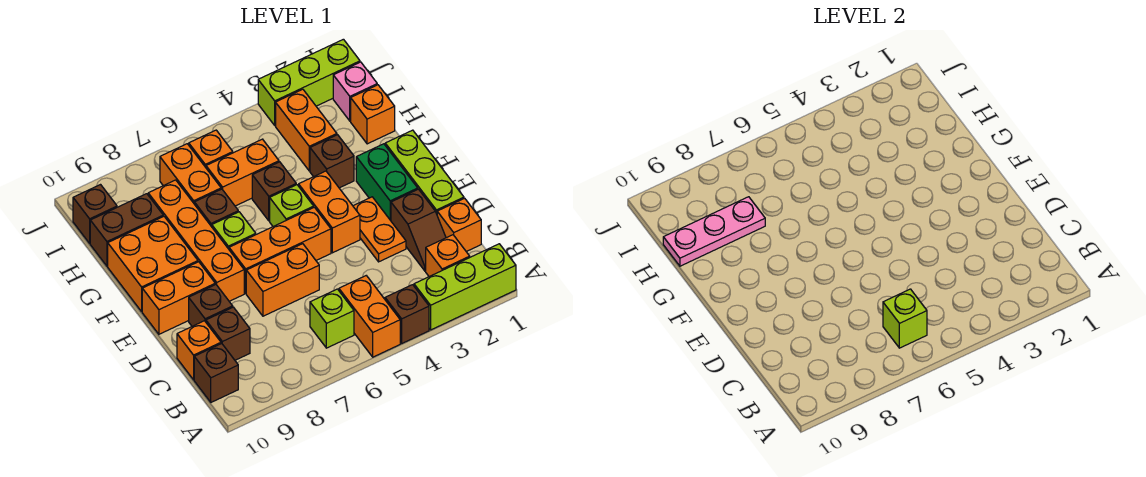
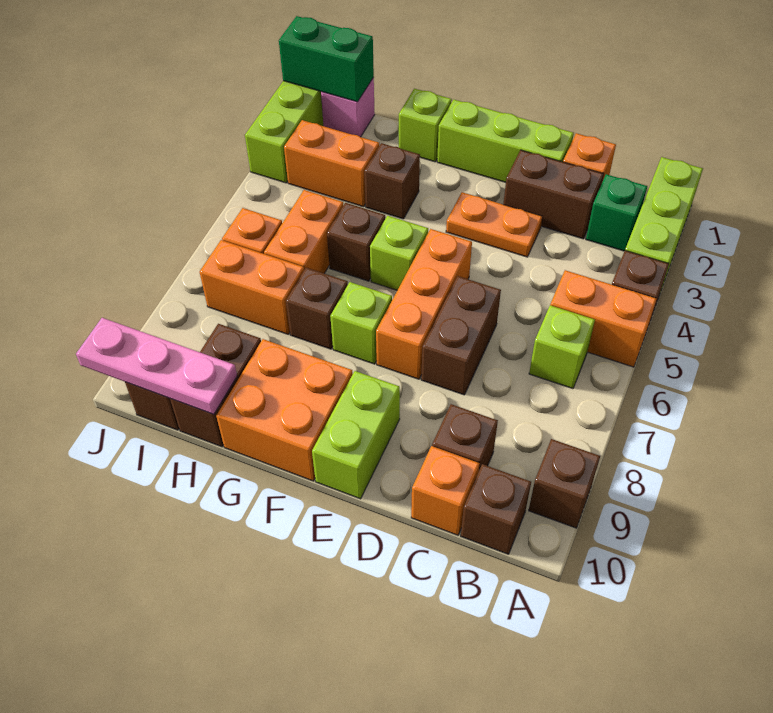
orange 1x1 brick [426,235,470,277] -> green 1x1 brick [586,174,647,251]
lime 1x1 brick [883,289,927,348] -> lime 1x1 brick moved to [399,89,452,162]
brown 1x2 slope [391,189,446,271] -> brown 1x2 brick [503,150,603,239]
orange 1x2 brick [246,244,319,316] -> brown 1x2 brick [421,276,501,395]
brown 1x1 brick [189,284,233,326] -> brown 1x1 brick moved to [529,439,600,528]
green 1x2 brick [356,144,418,221] -> green 1x2 brick moved to [279,16,374,102]
orange 1x2 brick [299,171,360,253] -> none
orange 1x4 brick [148,180,244,301] -> none
orange 1x2 brick [142,262,215,334] -> lime 1x2 brick [312,371,400,499]
orange 1x1 brick [351,85,395,144] -> none
pink 1x3 plate [663,197,765,266] -> pink 1x3 plate turned to [76,318,237,414]

